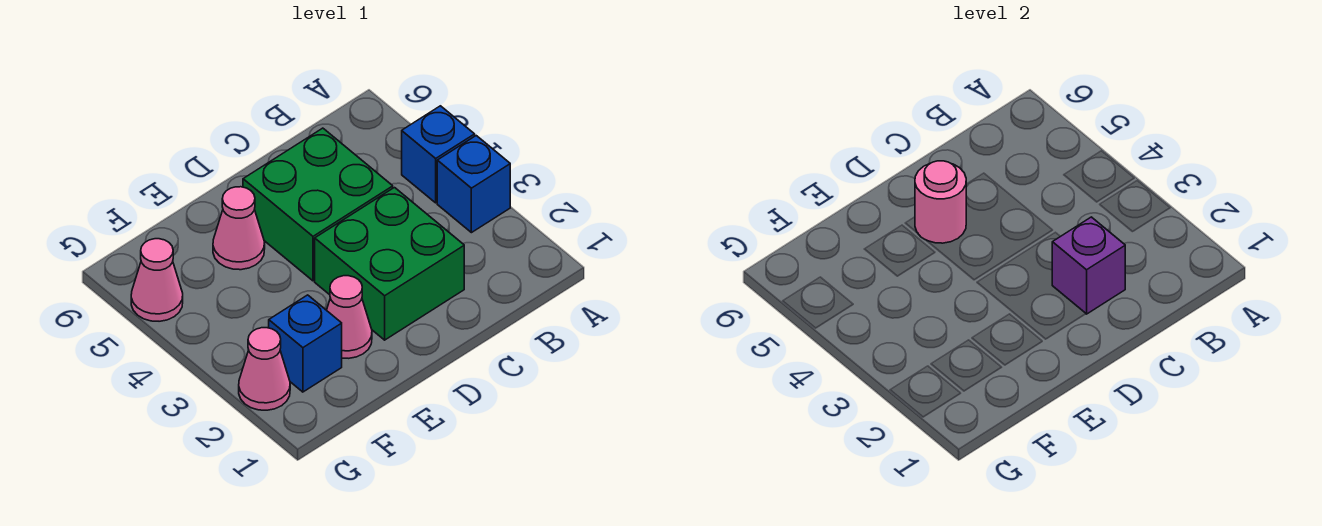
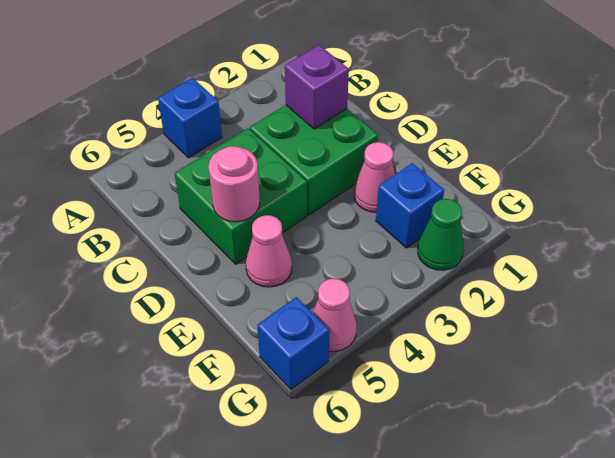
blue 1x1 brick [437,136,510,233] -> blue 1x1 brick moved to [257,297,329,389]
pink 1x1 cone [239,328,290,410] -> green 1x1 cone [418,199,464,270]

